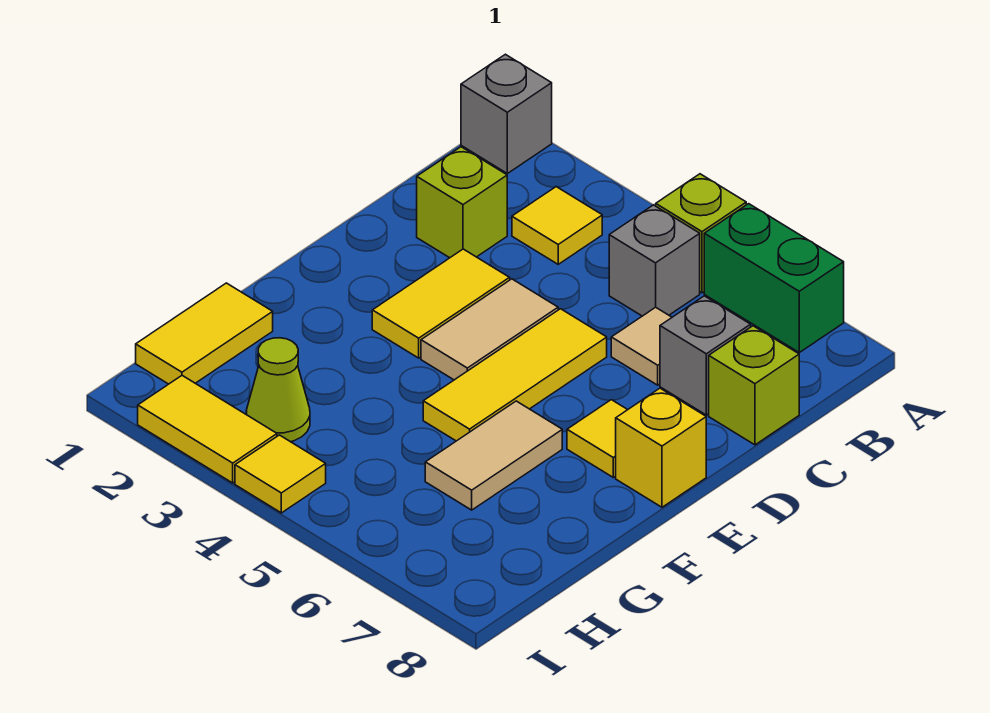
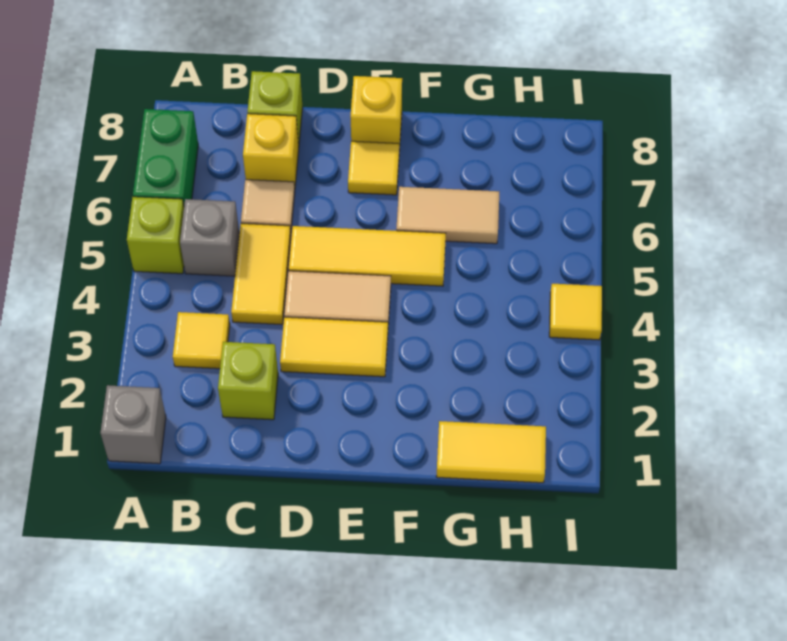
grey 1x1 brick [660,296,751,415] -> yellow 1x1 brick [243,114,299,188]
lime 1x1 cone [246,338,310,442] -> none
yellow 1x2 tile [138,376,277,483] -> yellow 1x2 tile moved to [231,224,291,325]

